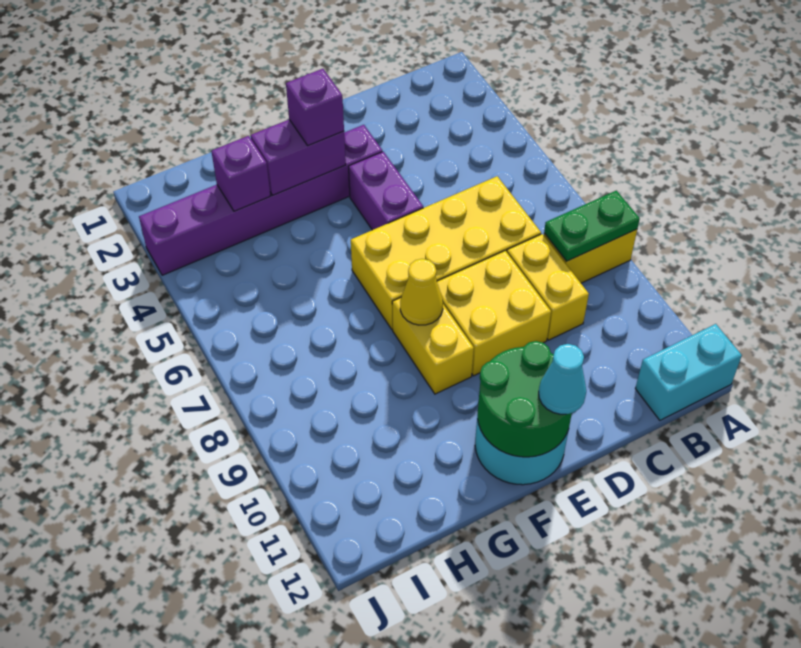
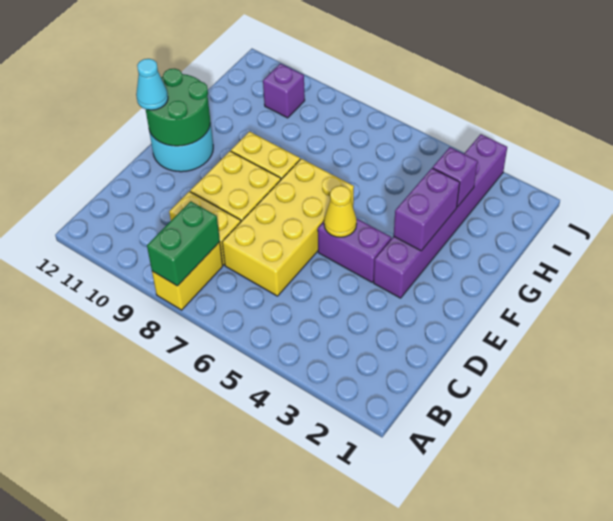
green 1x2 plate [544,191,640,261] -> green 1x2 brick [147,201,220,286]
cyan 1x2 brick [635,324,742,420] -> none
purple 1x1 brick [286,69,344,146] -> purple 1x1 brick moved to [263,64,305,118]
yellow 1x1 cone [400,259,443,325] -> yellow 1x1 cone moved to [324,186,357,237]

